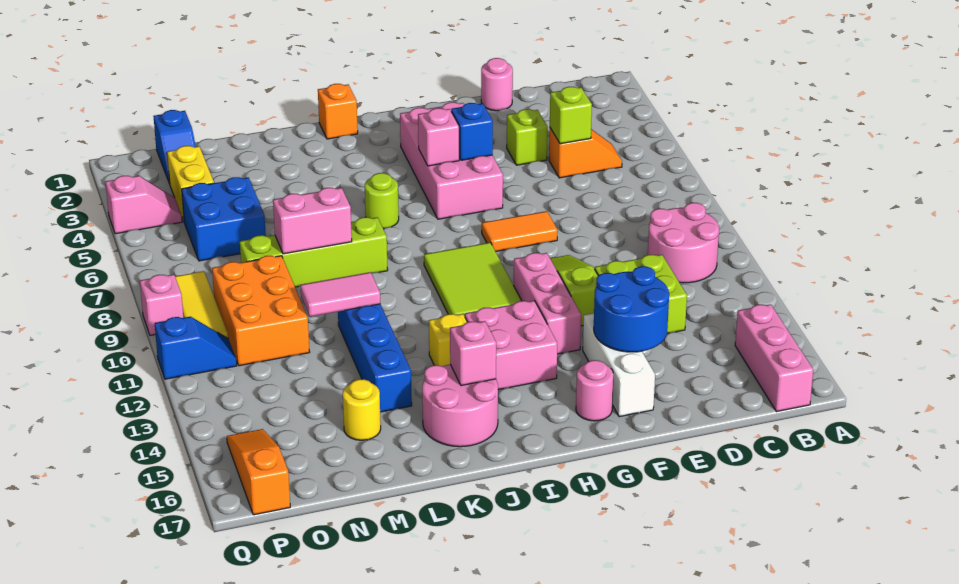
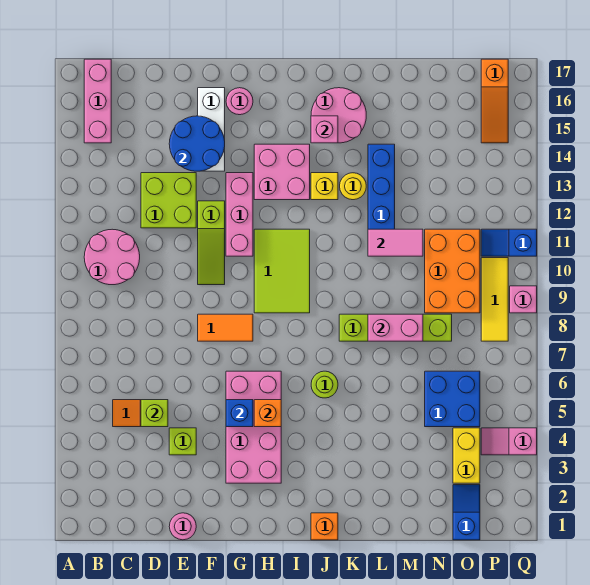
pink 1x1 brick [418,108,459,166] -> orange 1x1 brick [254,400,281,427]
yellow 1x1 round brick [343,379,381,440] -> yellow 1x1 round brick moved to [340,173,366,200]

